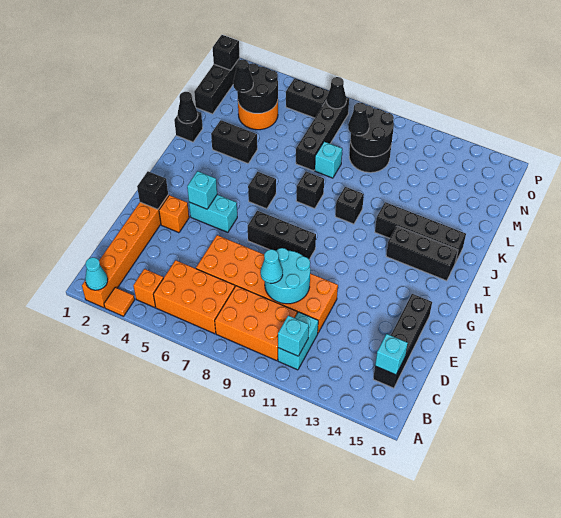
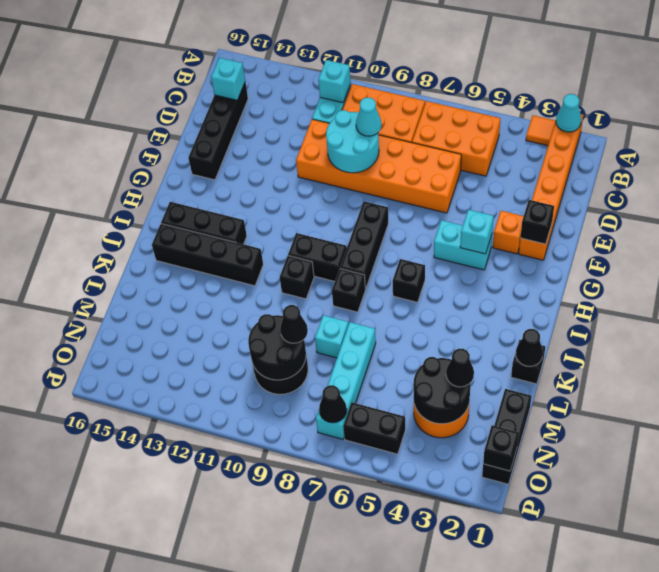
orange 1x1 brick [133,269,163,307] -> none
black 1x3 brick [248,211,316,259] -> black 1x3 brick turned to [340,201,389,289]
black 1x2 brick [211,120,257,163] -> black 1x2 brick moved to [288,233,347,281]
black 1x4 brick [296,97,349,171] -> cyan 1x4 brick [316,322,376,439]

